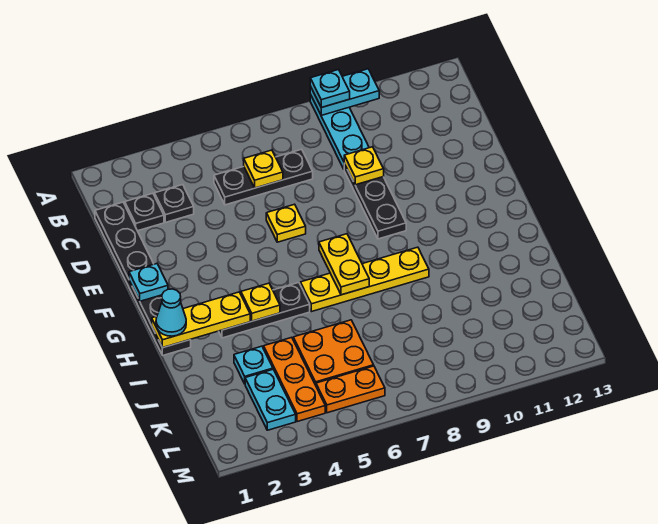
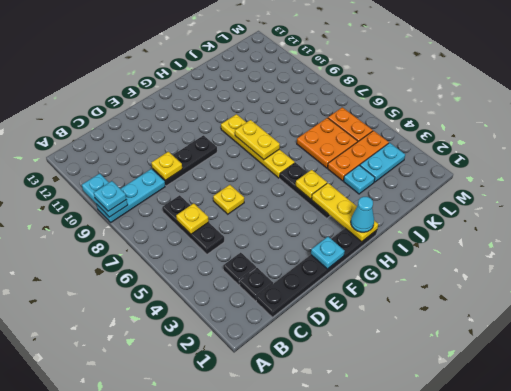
yellow 1x2 plate [319,234,369,295] -> yellow 1x2 plate turned to [235,120,280,160]

